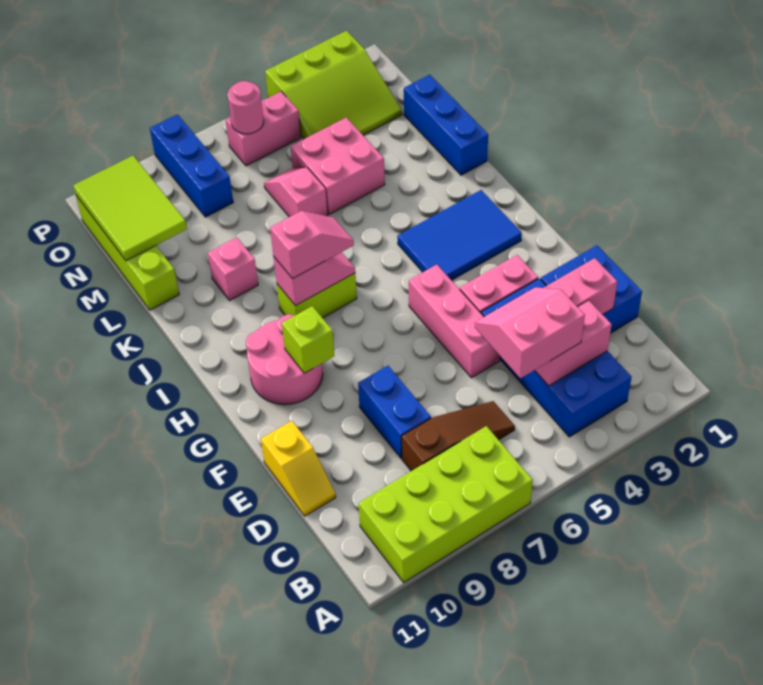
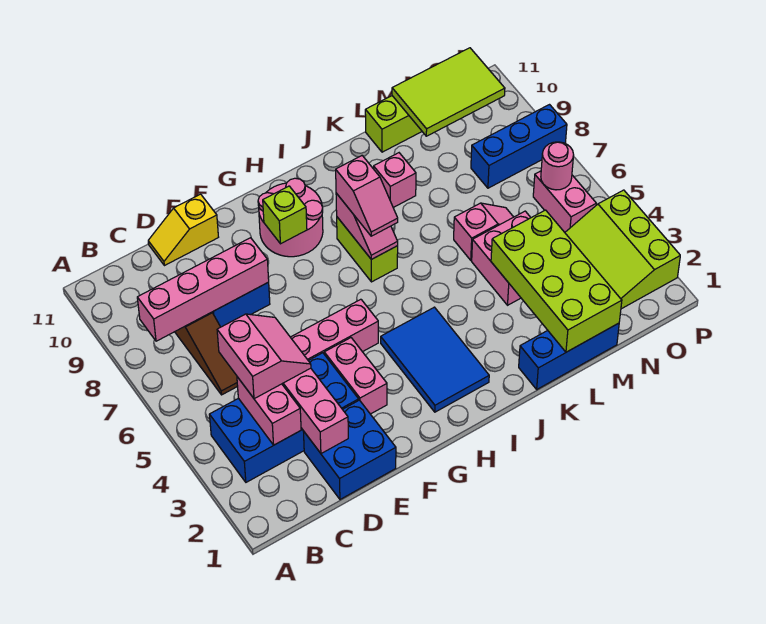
lime 2x4 brick [359,426,533,582] -> lime 2x4 brick moved to [491,210,622,352]
none -> pink 1x4 brick [137,238,269,341]

